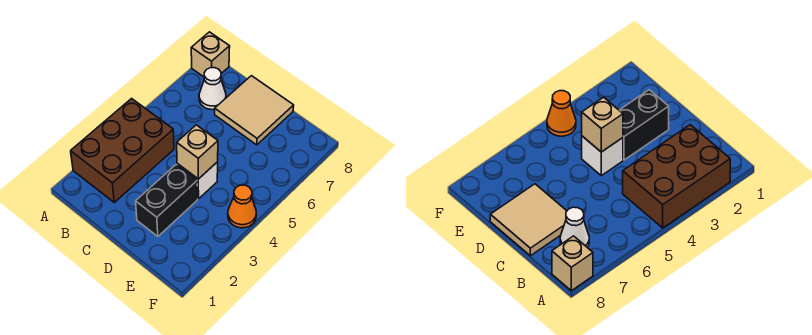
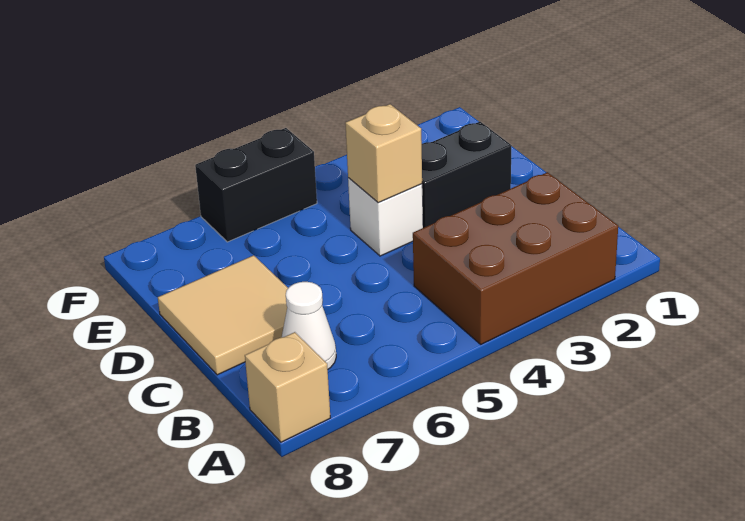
orange 1x1 cone [228,185,256,228] -> none
none -> black 1x2 brick [195,128,317,242]

